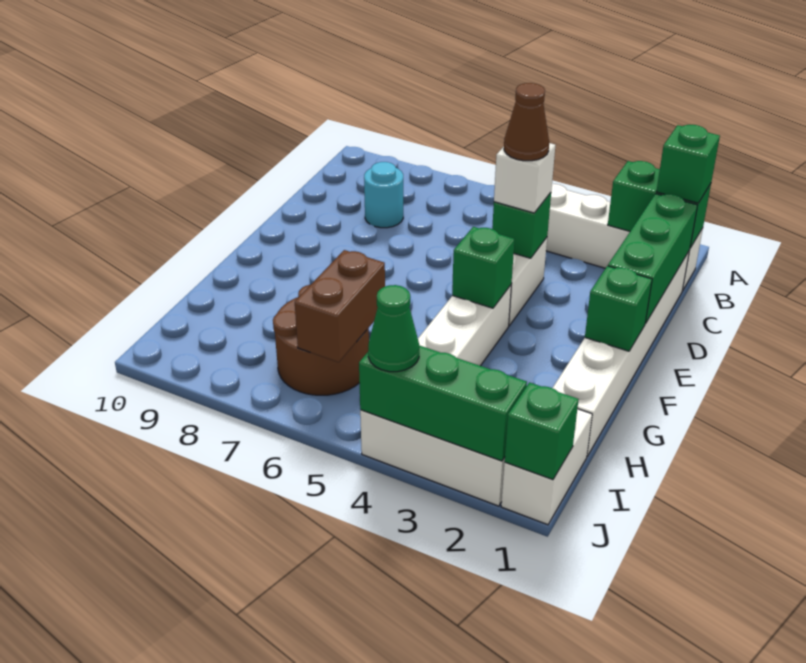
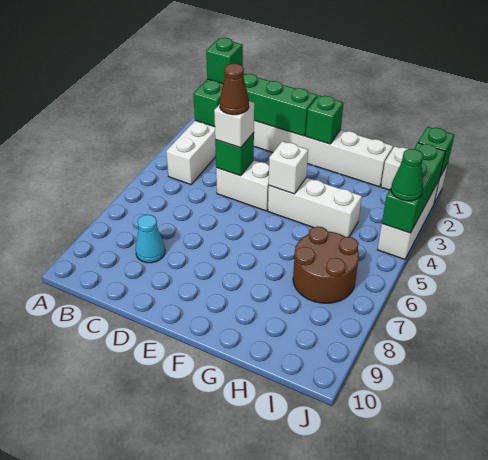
cyan 1x1 round brick [364,162,403,228] -> cyan 1x1 cone [135,215,165,263]
green 1x1 brick [452,227,515,308] -> white 1x1 brick [269,141,308,194]
brown 1x2 brick [295,250,385,362] -> none

